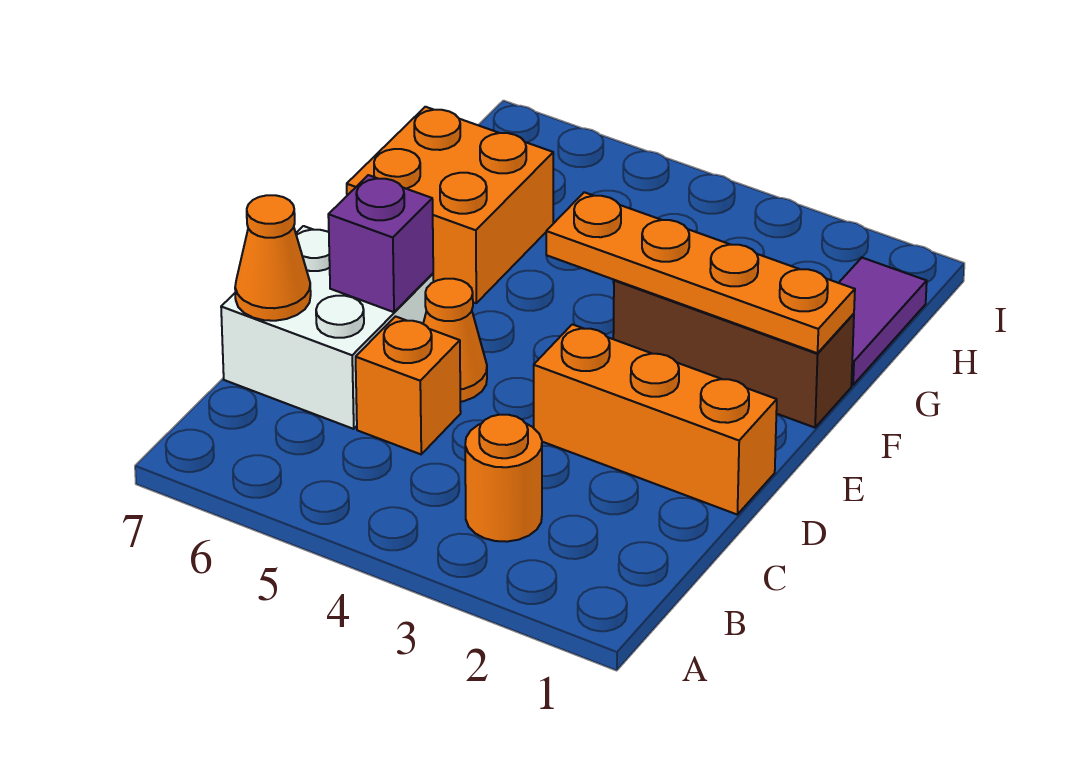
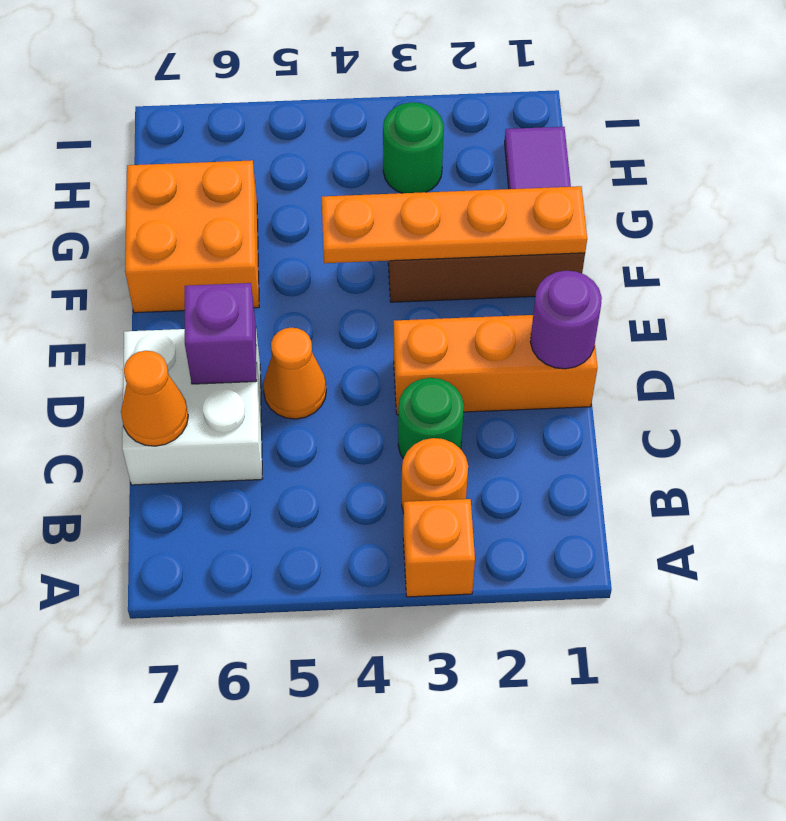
none -> green 1x1 round brick [398,378,464,458]
orange 1x1 brick [356,317,461,454] -> orange 1x1 brick moved to [403,499,475,597]
none -> purple 1x1 round brick [530,270,602,369]
none -> green 1x1 round brick [383,102,444,193]

